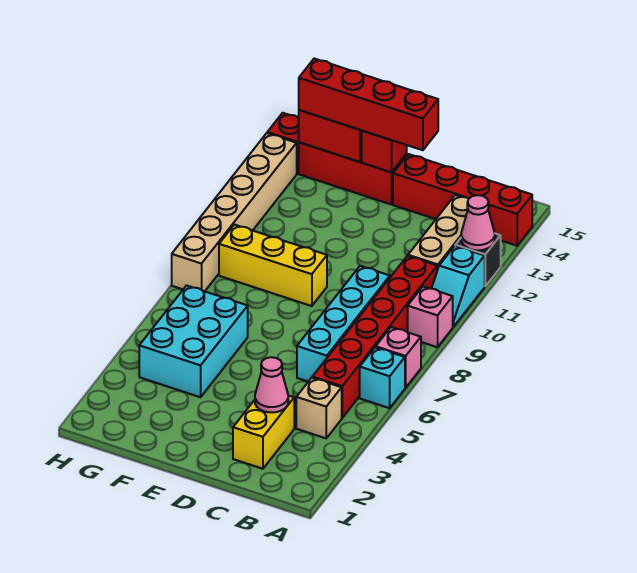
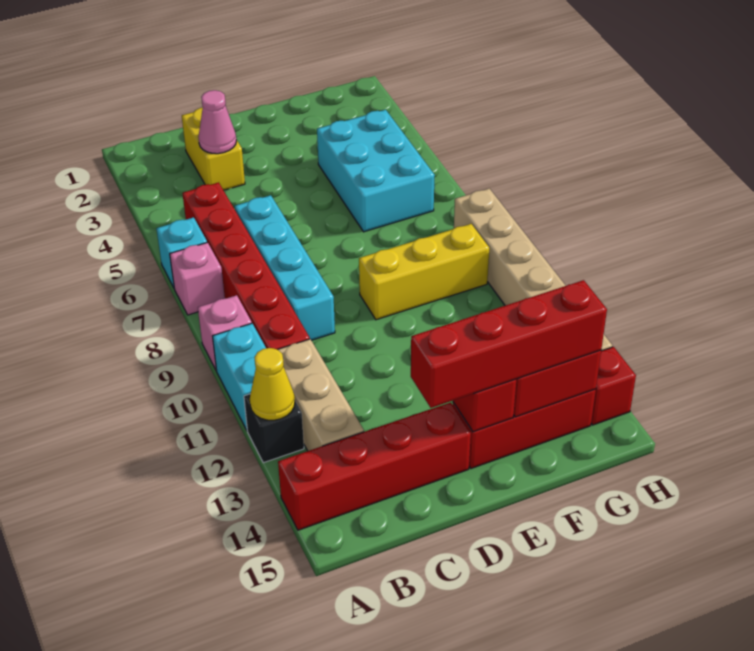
cyan 1x2 slope [431,246,485,327] -> cyan 1x2 brick [213,323,266,430]
pink 1x1 cone [461,195,495,250] -> yellow 1x1 cone [250,348,295,420]
tan 1x1 brick [296,378,342,438] -> none

